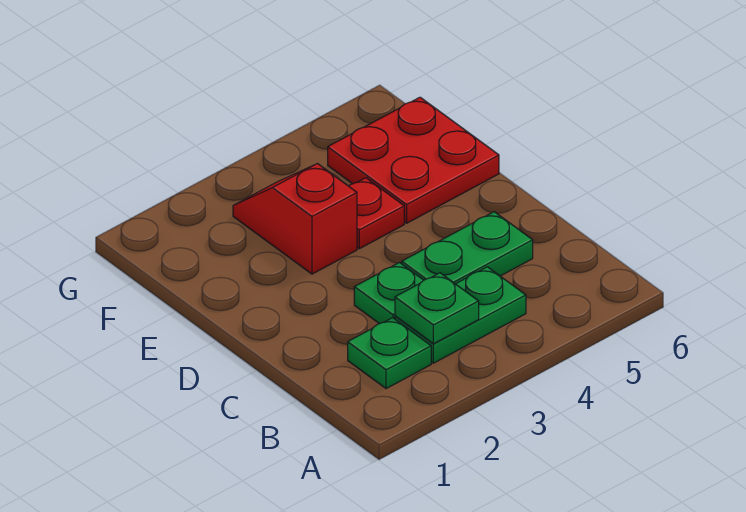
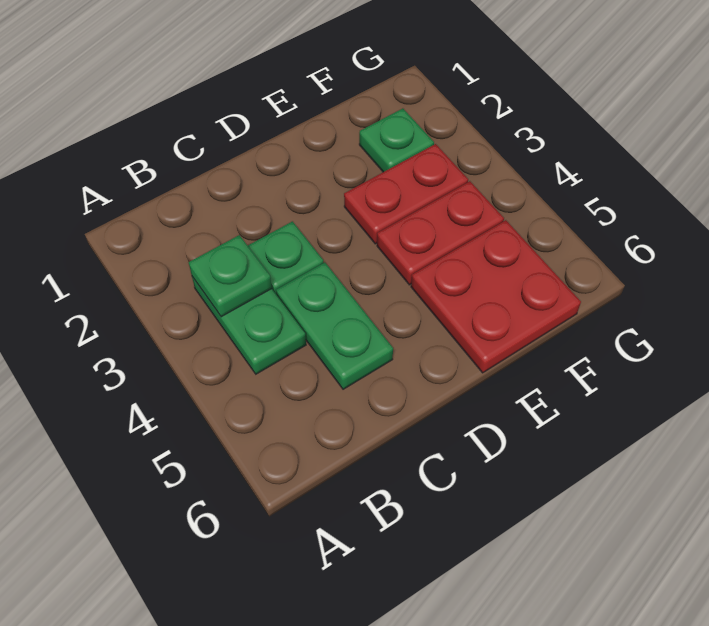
green 1x1 plate [348,318,431,389] -> green 1x1 plate moved to [359,108,434,172]
red 1x2 slope [233,164,357,274] -> red 1x2 plate [344,144,468,244]
red 1x1 plate [349,178,404,249] -> red 1x2 plate [377,181,504,285]

